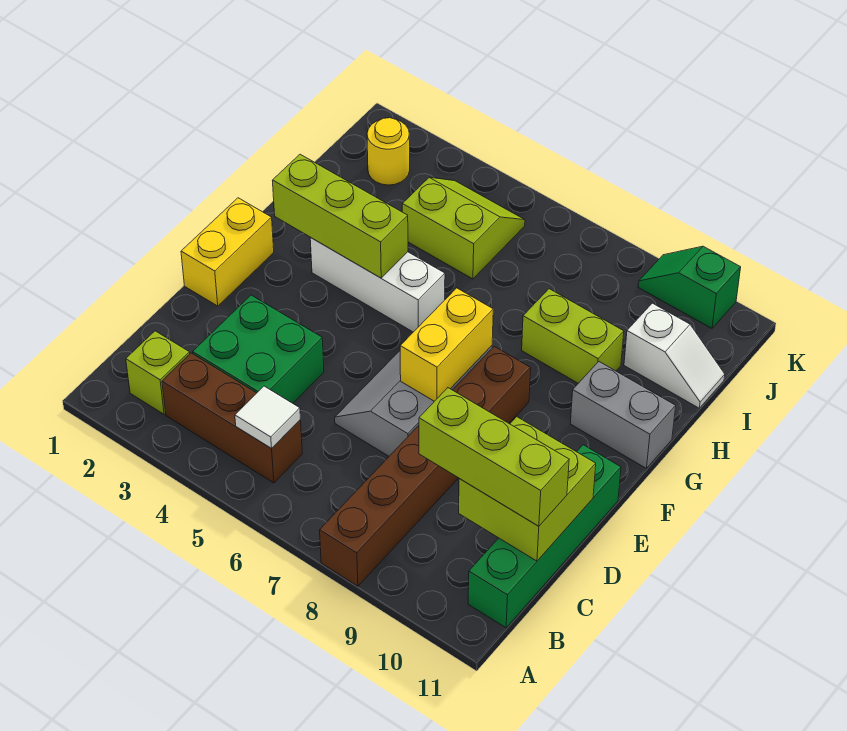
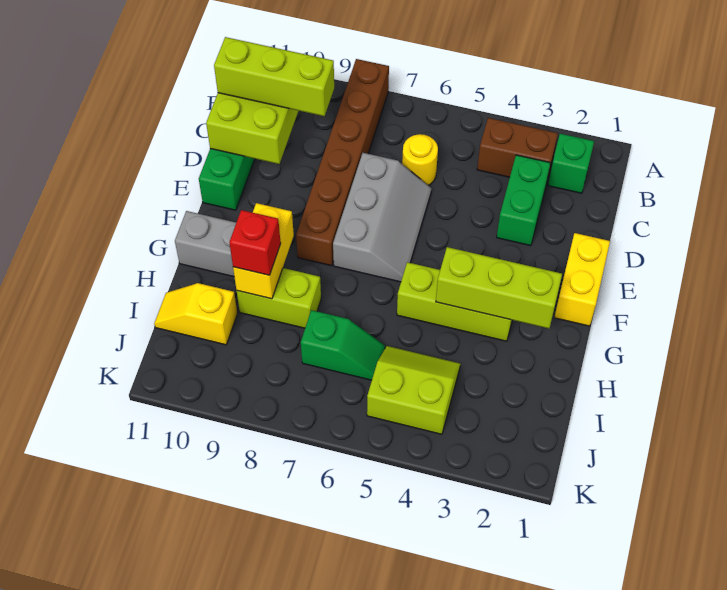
lime 1x1 brick [126,331,190,414] -> green 1x1 brick [548,134,594,193]
brown 1x3 brick [162,353,302,483] -> brown 1x2 brick [477,118,558,180]
white 1x1 tile [235,386,300,448] -> none
green 2x2 brick [193,295,324,403] -> green 1x2 brick [497,155,550,246]
yellow 1x2 brick [400,288,493,401] -> yellow 1x2 brick moved to [233,203,294,299]
white 1x3 brick [310,238,445,332] -> lime 1x3 brick [397,262,512,341]
none -> red 1x1 brick [229,210,281,275]
lime 2x2 slope [402,177,525,279] -> lime 2x2 slope turned to [367,346,460,434]
white 1x2 slope [624,303,725,408] -> yellow 1x2 slope [154,283,237,345]
yellow 1x1 round brick [367,118,410,185] -> yellow 1x1 round brick moved to [402,134,438,185]
green 1x2 slope [638,246,741,328] -> green 1x2 slope moved to [301,310,385,380]

